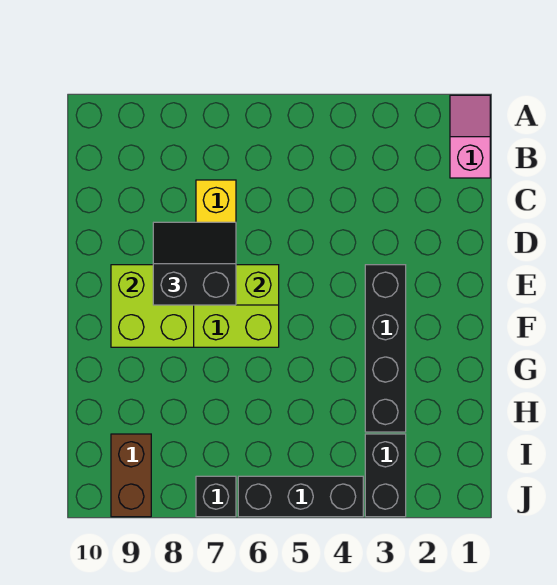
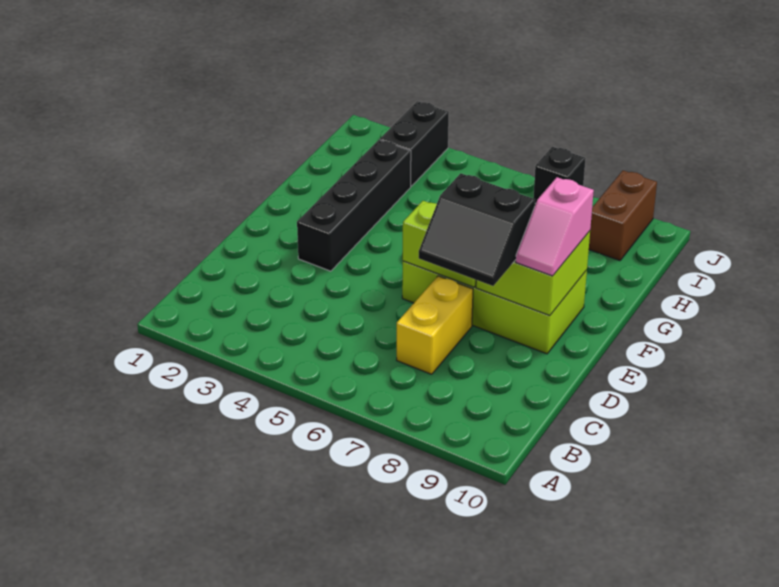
pink 1x2 slope [450,95,490,178] -> pink 1x2 slope moved to [516,177,594,276]
black 1x3 brick [238,476,363,517] -> none

